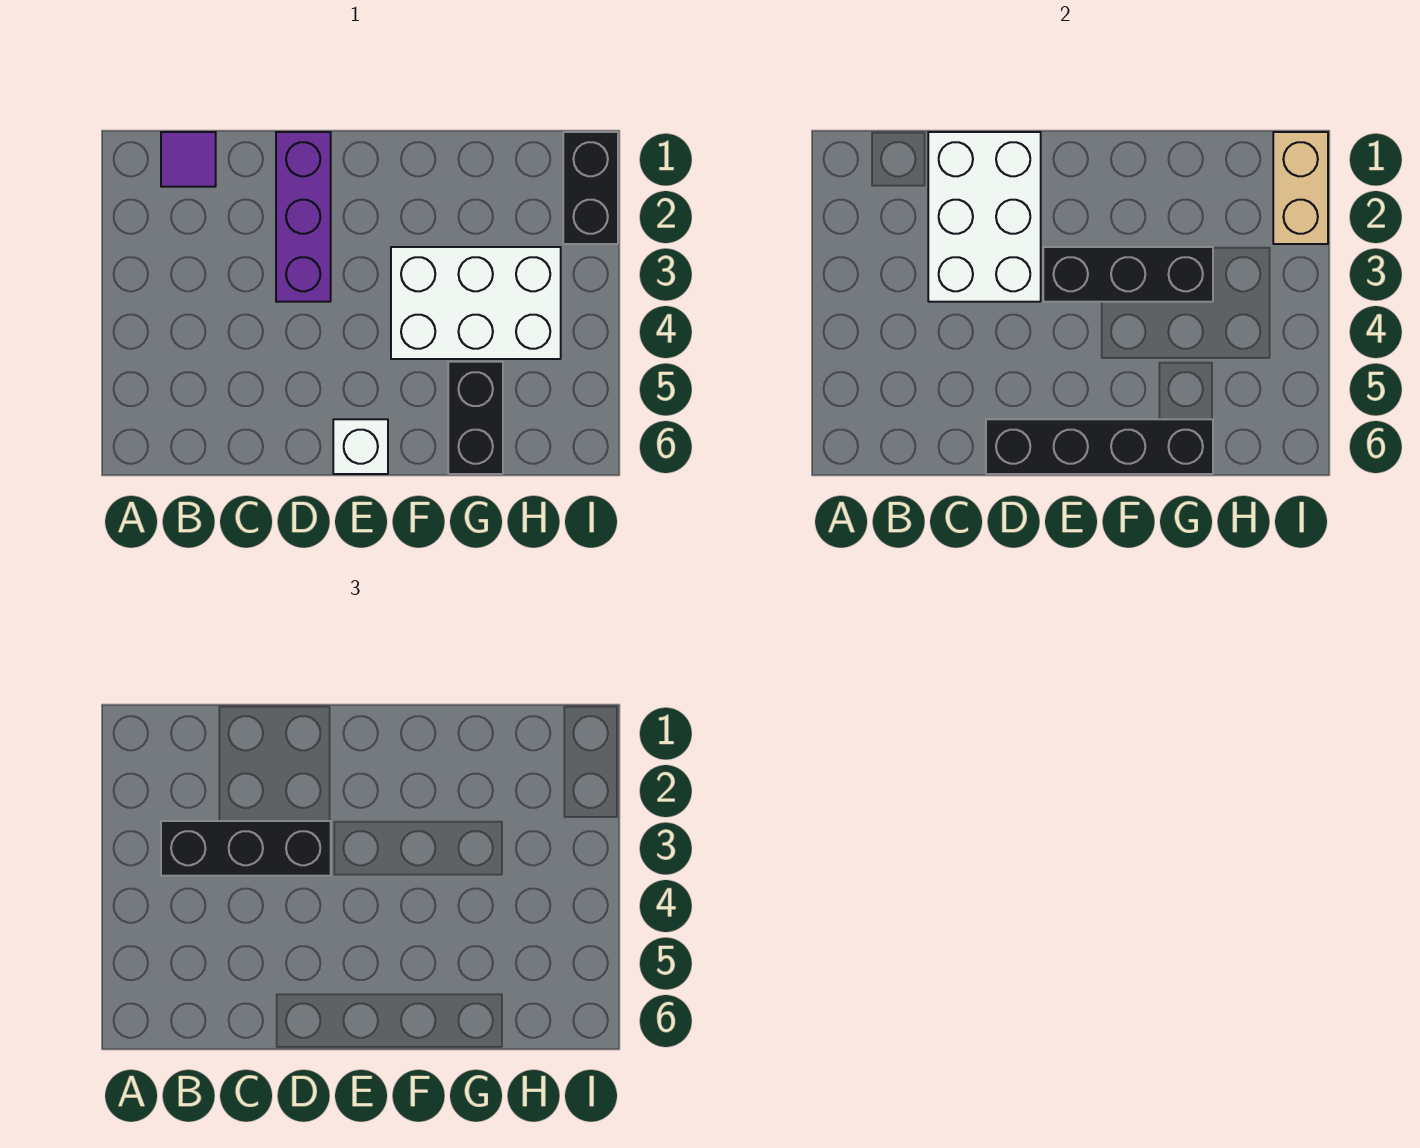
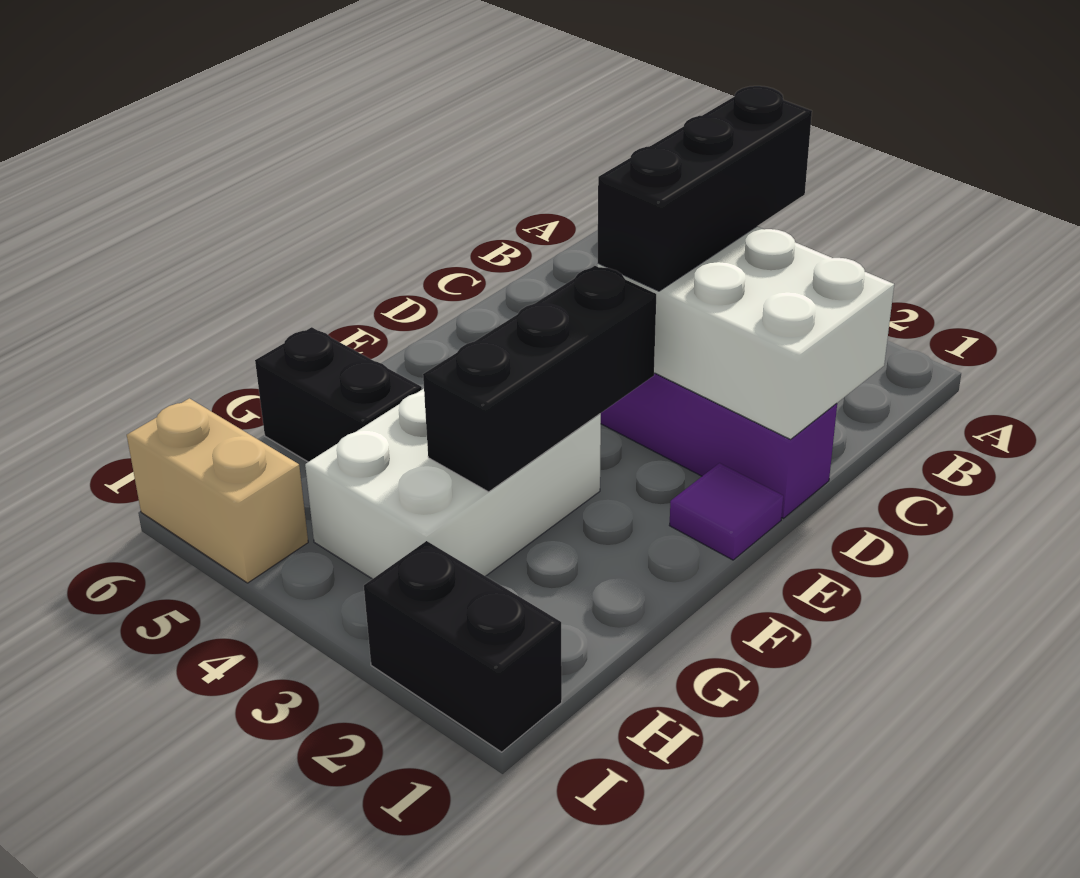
purple 1x1 tile [161,132,216,187] -> purple 1x1 tile moved to [669,463,783,560]
black 1x4 brick [986,419,1213,474] -> none
white 1x1 brick [333,419,388,474] -> none
tan 1x2 brick [1273,132,1328,244] -> tan 1x2 brick moved to [127,398,308,583]

